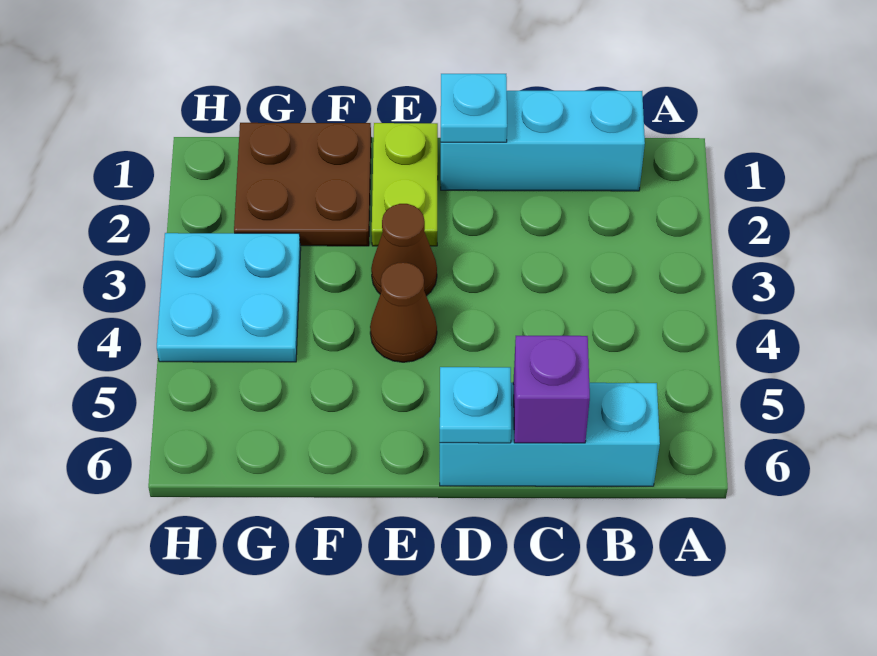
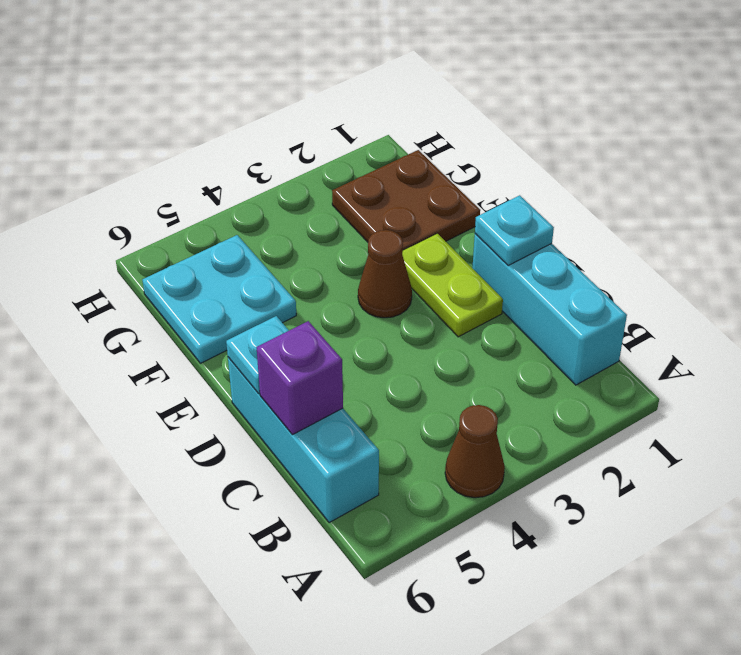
lime 1x2 plate [372,123,438,246] -> lime 1x2 plate turned to [402,233,503,337]
brown 1x1 cone [370,263,437,362] -> brown 1x1 cone moved to [445,405,505,498]
cyan 2x2 plate [157,233,301,362] -> cyan 2x2 plate moved to [142,235,296,363]

